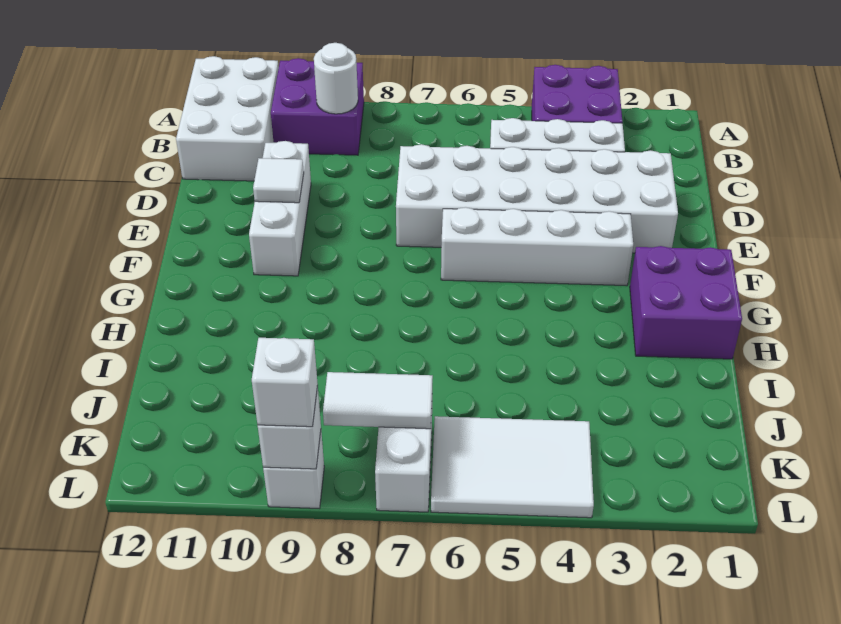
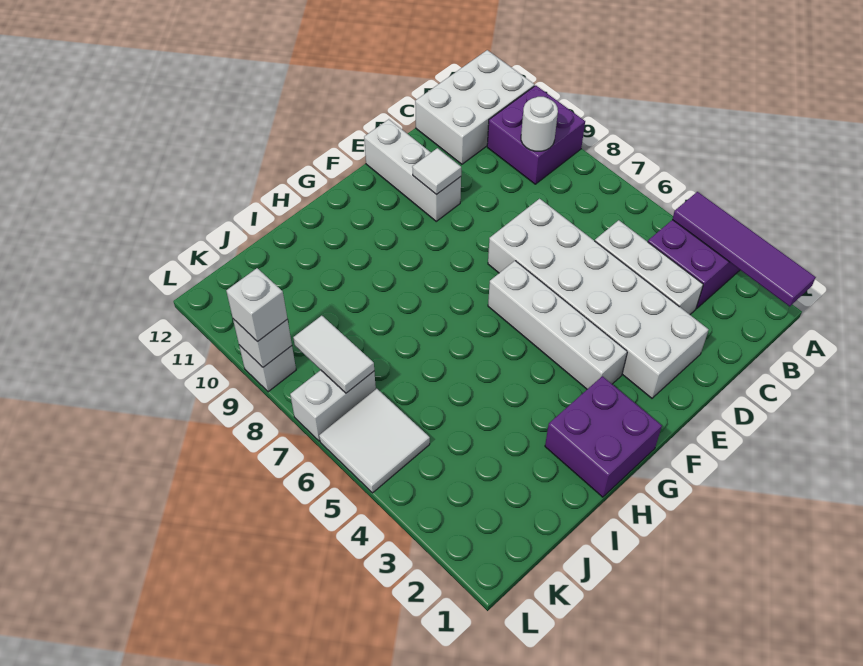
none -> purple 1x4 tile [672,192,816,307]
white 1x3 brick [249,141,311,276] -> white 1x3 brick turned to [364,119,461,221]
white 2x3 tile [431,416,594,518] -> white 2x2 tile [319,389,430,493]

